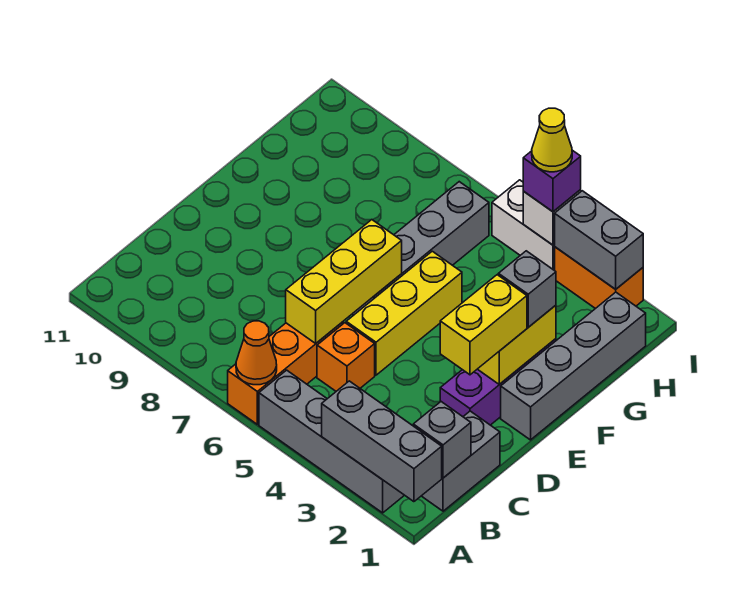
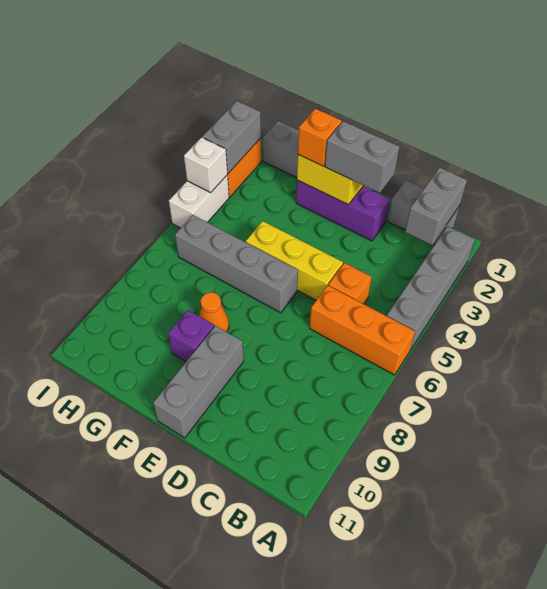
grey 1x3 brick [322,381,442,502] -> grey 1x3 brick moved to [153,326,244,438]
orange 1x1 cone [236,321,277,385] -> orange 1x1 cone moved to [199,292,229,332]
grey 1x1 brick [413,402,471,478] -> grey 1x2 brick [405,168,467,245]
yellow 1x3 brick [286,220,402,343] -> none
yellow 1x2 brick [440,275,527,375] -> grey 1x2 brick [325,121,399,193]
grey 1x1 brick [498,251,556,327] -> orange 1x1 brick [298,109,342,166]
purple 1x1 brick [523,150,581,212] -> purple 1x1 brick moved to [168,310,214,362]
yellow 1x1 cone [532,108,572,172] -> none

